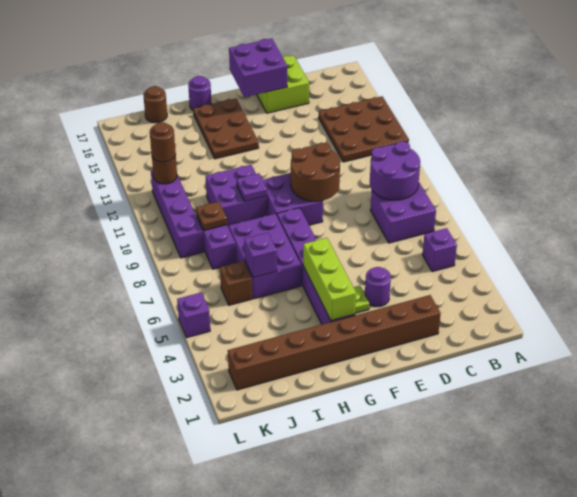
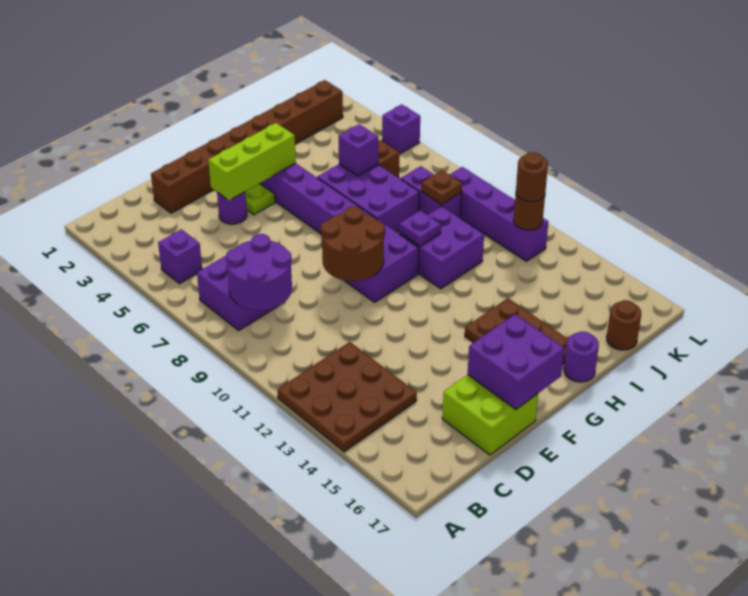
lime 1x3 brick [303,238,356,321] -> lime 1x3 brick turned to [208,123,296,200]

